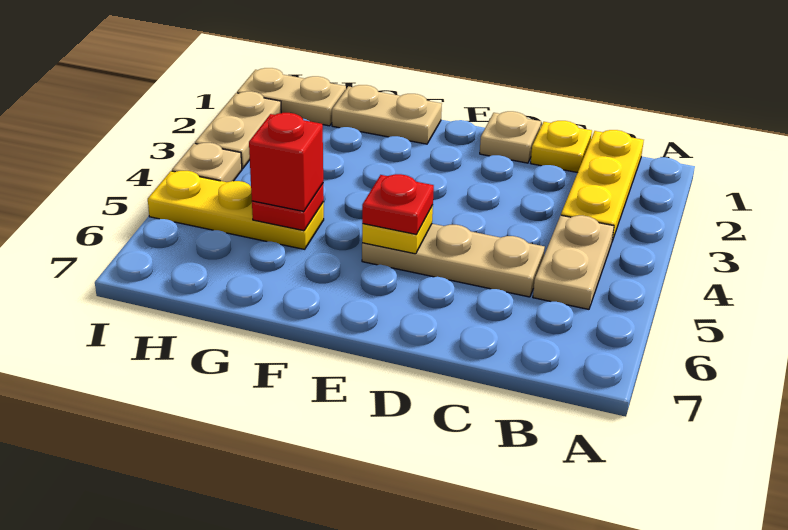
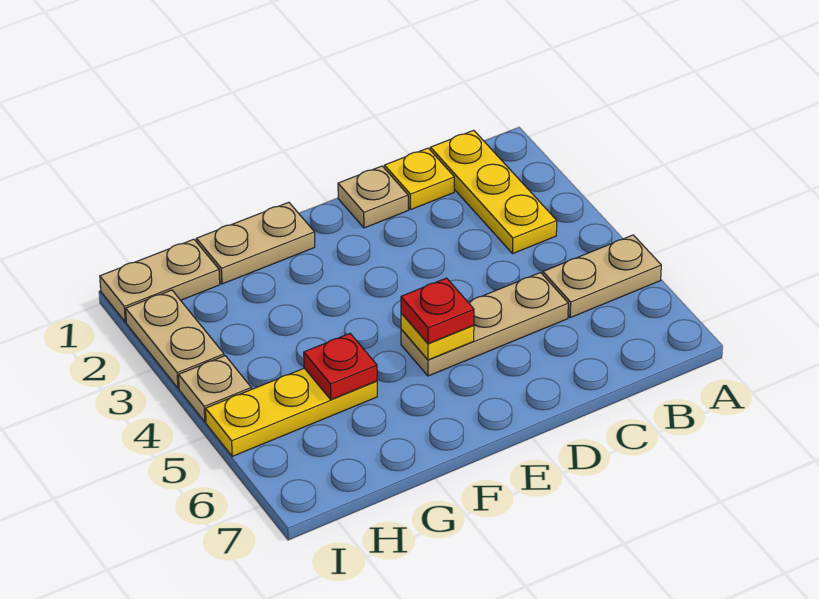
tan 1x2 plate [533,215,614,309] -> tan 1x2 plate turned to [543,235,661,318]
red 1x1 brick [249,113,323,211] -> none

